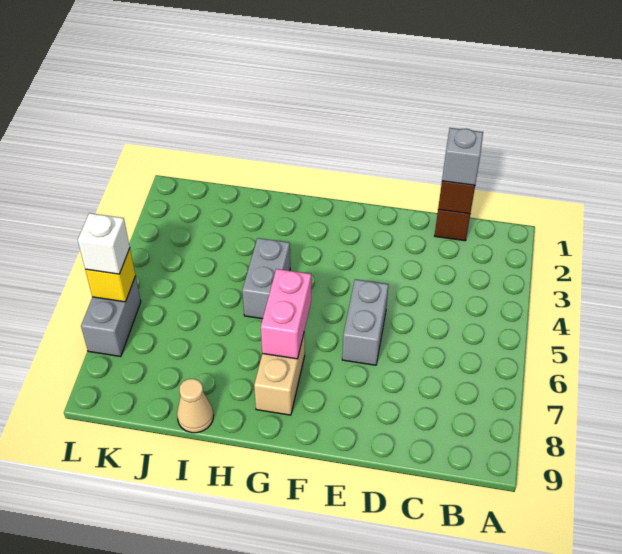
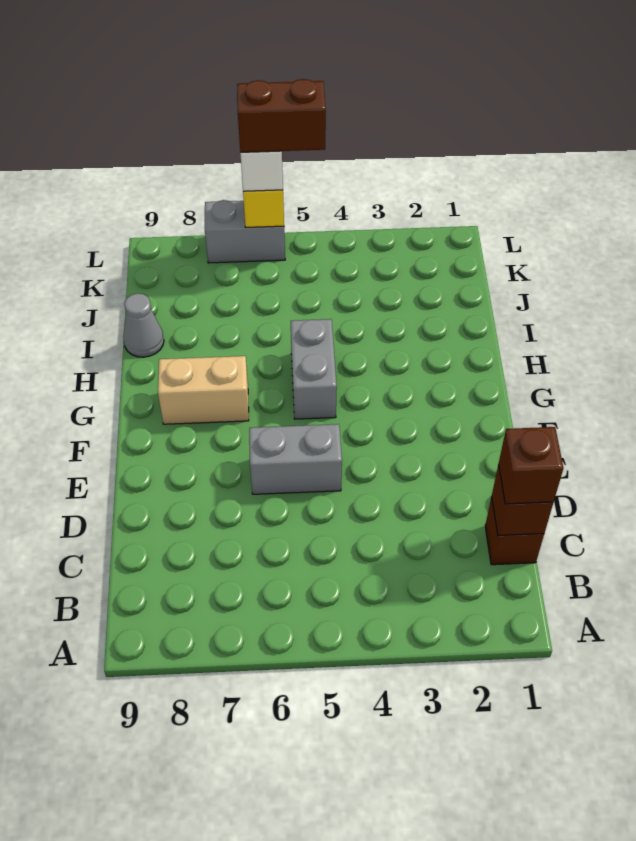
grey 1x1 brick [442,128,483,185] -> brown 1x1 brick [499,427,564,504]
pink 1x2 brick [261,269,311,359] -> none
grey 1x2 brick [242,238,290,319] -> grey 1x2 brick turned to [291,319,337,419]
tan 1x1 cone [177,379,214,433] -> grey 1x1 cone [123,293,164,357]
none -> brown 1x2 brick [237,79,326,152]

